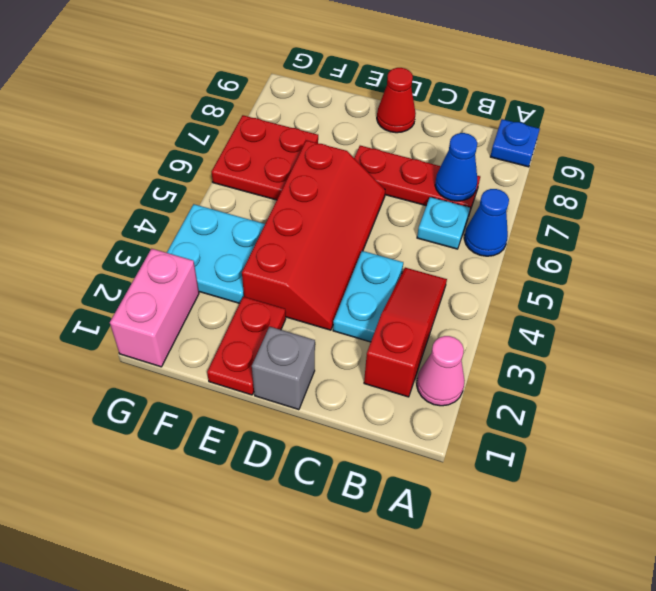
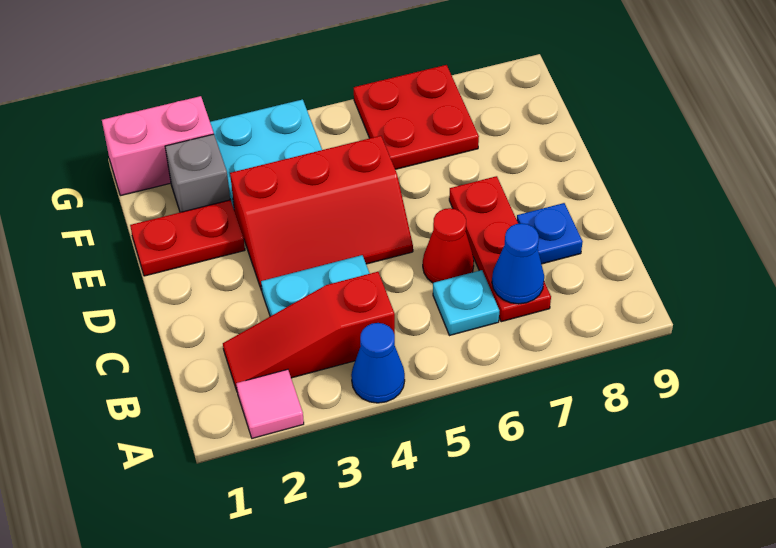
pink 1x1 cone [417,336,465,406] -> pink 1x1 tile [236,369,304,438]
blue 1x1 cone [464,189,509,256] -> blue 1x1 cone moved to [351,323,405,403]
blue 1x1 plate [490,119,540,167] -> blue 1x1 plate moved to [517,203,583,264]
red 1x3 slope [364,268,447,397] -> red 1x3 slope turned to [223,272,395,390]
grey 1x1 brick [252,327,315,410] -> grey 1x1 brick moved to [165,134,230,212]
red 2x4 slope [242,140,385,330] -> red 2x3 slope [230,136,413,291]
red 1x1 cone [377,68,416,133] -> red 1x1 cone moved to [423,208,474,283]

